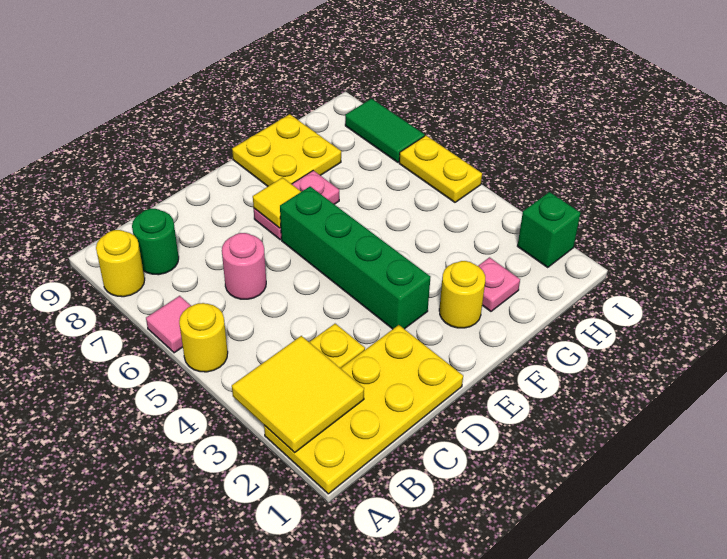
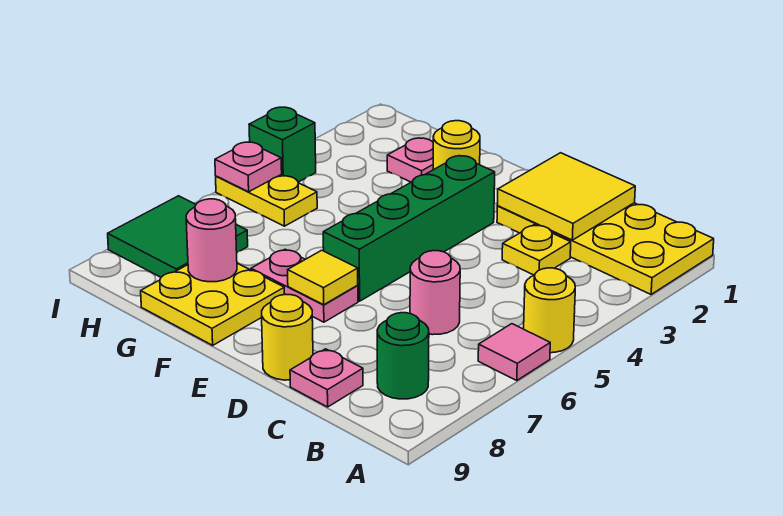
yellow 2x2 tile [232,336,364,453] -> yellow 2x2 tile moved to [497,153,635,240]
yellow 1x1 round brick [96,230,145,297] -> yellow 1x1 round brick moved to [262,294,313,380]
none -> pink 1x1 plate [290,349,363,407]
none -> pink 1x1 round brick [186,199,237,282]
green 1x1 brick [518,192,581,268] -> green 1x1 brick moved to [249,107,316,182]
yellow 1x2 plate [399,136,482,202] -> yellow 1x2 plate turned to [216,175,317,226]
none -> pink 1x1 plate [215,142,282,192]
green 1x2 tile [345,99,425,162] -> green 2x2 tile [108,196,248,277]

